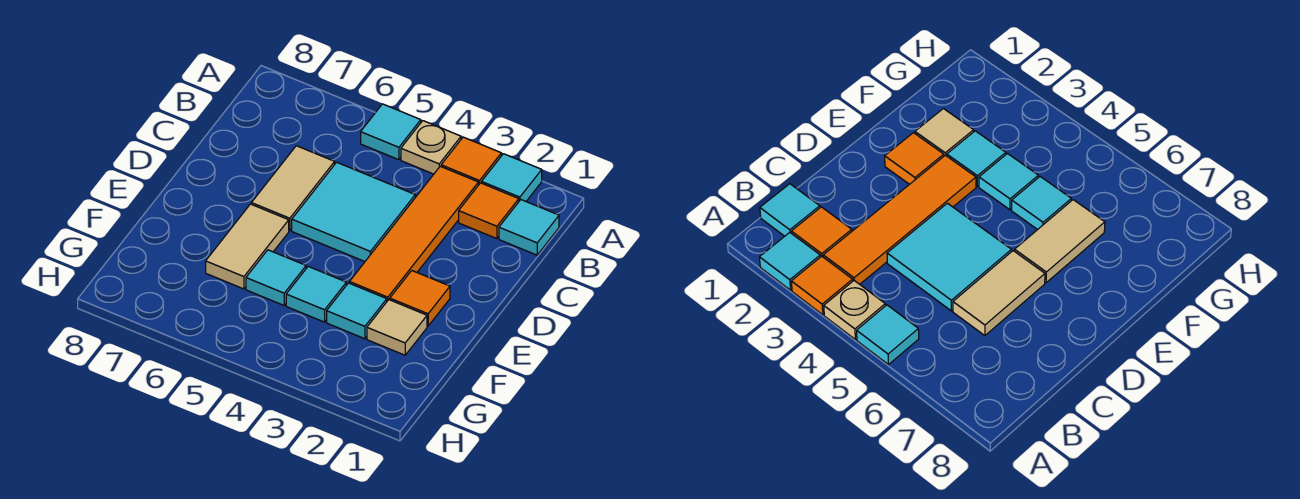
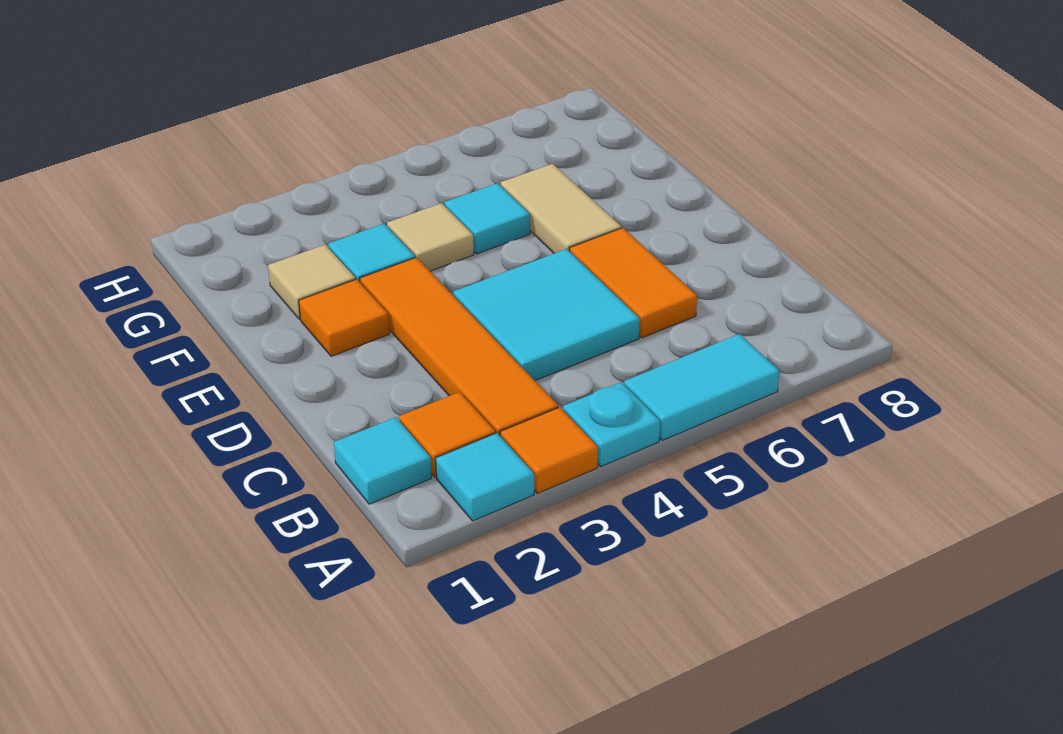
tan 1x1 plate [401,121,461,174] -> cyan 1x1 plate [563,382,660,466]
cyan 1x1 tile [361,104,421,160] -> cyan 1x2 tile [624,334,779,441]
tan 1x2 tile [251,146,335,231] -> orange 1x2 tile [570,228,697,338]
cyan 1x1 tile [286,267,346,322] -> tan 1x1 tile [387,203,474,271]

